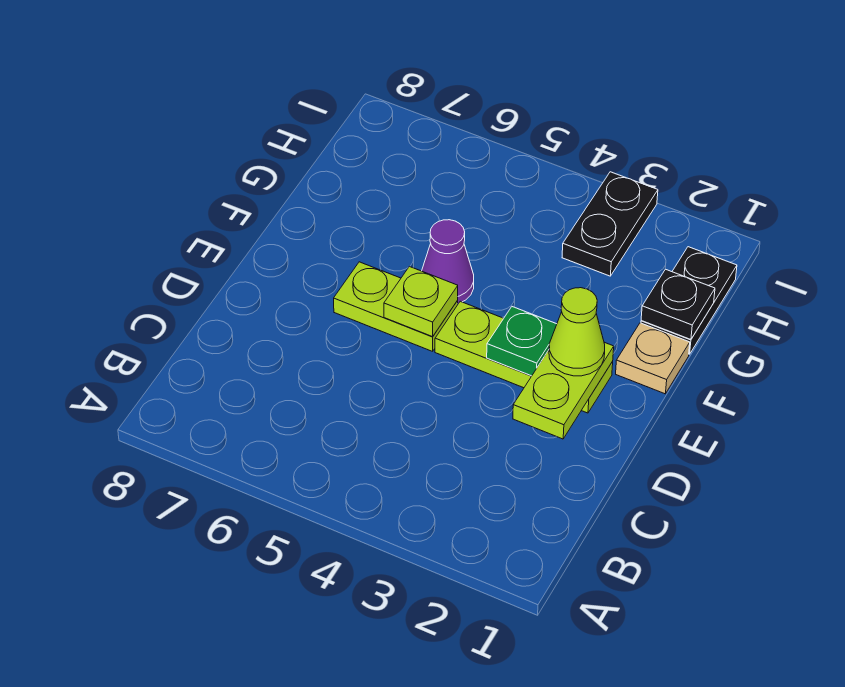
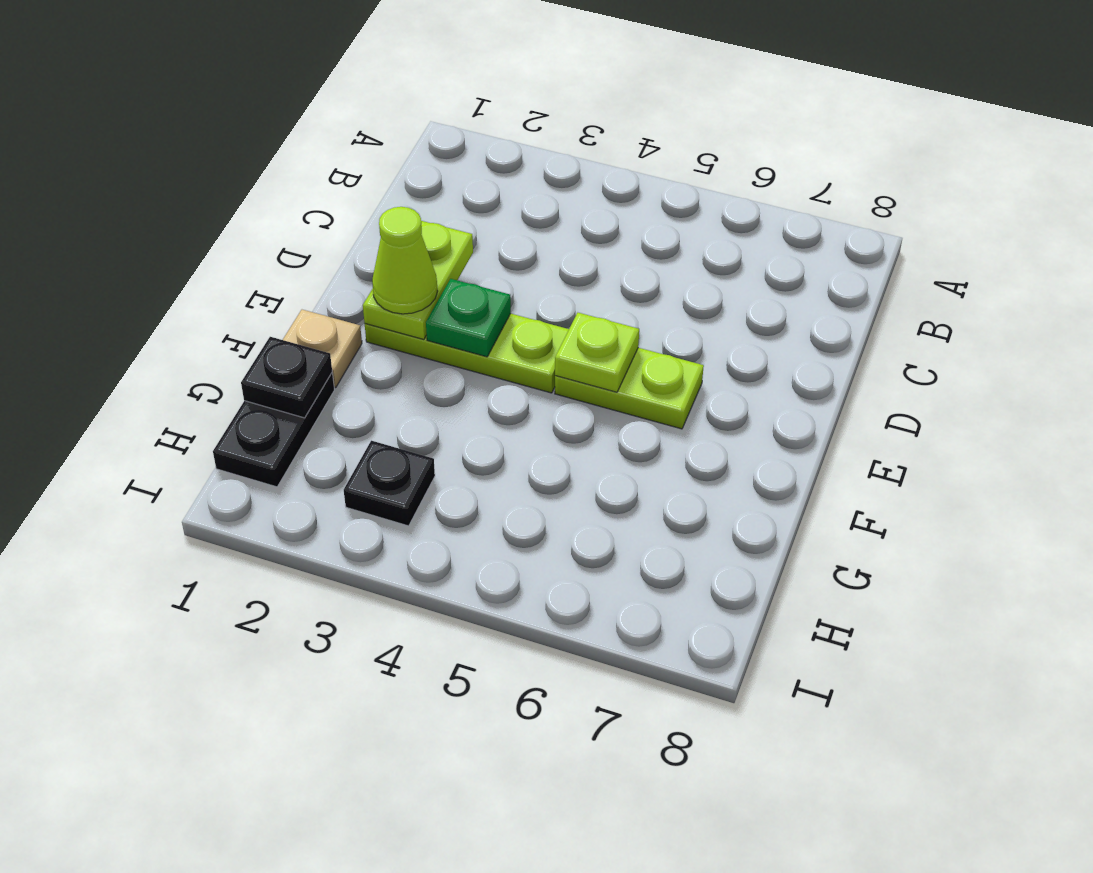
purple 1x1 cone [422,220,474,304] -> none
black 1x2 plate [562,172,658,276] -> black 1x1 plate [344,441,435,526]

